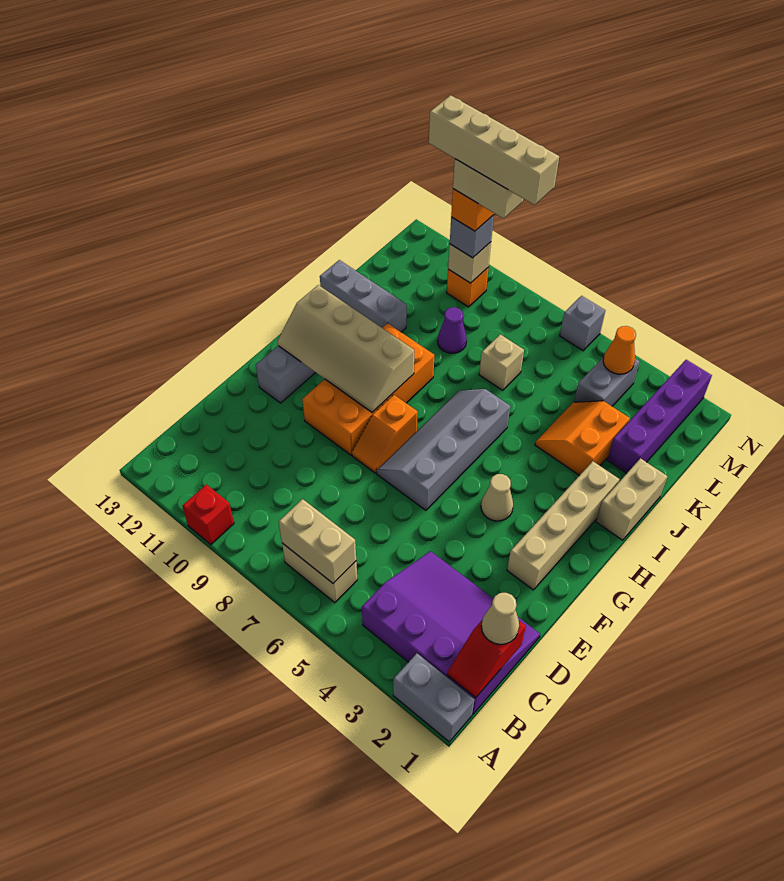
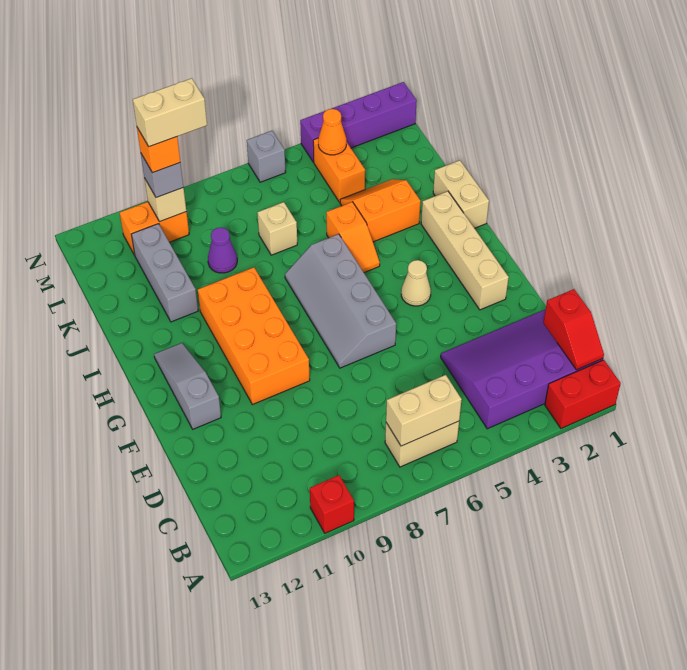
grey 1x2 brick [393,654,474,742] -> red 1x2 brick [545,360,621,428]
tan 1x1 cone [482,593,519,644] -> none
orange 1x2 slope [352,395,418,473] -> orange 1x2 slope moved to [326,202,380,273]
tan 2x4 slope [277,285,414,412] -> none
orange 2x2 slope [535,401,630,476] -> orange 2x2 slope turned to [340,179,420,242]
grey 1x3 brick [320,260,407,332] -> grey 1x3 brick turned to [131,224,198,322]
purple 1x4 brick [607,360,712,473] -> purple 1x4 brick turned to [300,82,417,162]
grey 1x2 brick [574,357,640,406] -> orange 1x2 brick [313,138,365,202]
tan 1x4 brick [429,95,559,205] -> none
orange 1x1 brick [447,267,489,307] -> orange 1x2 brick [120,202,189,255]

